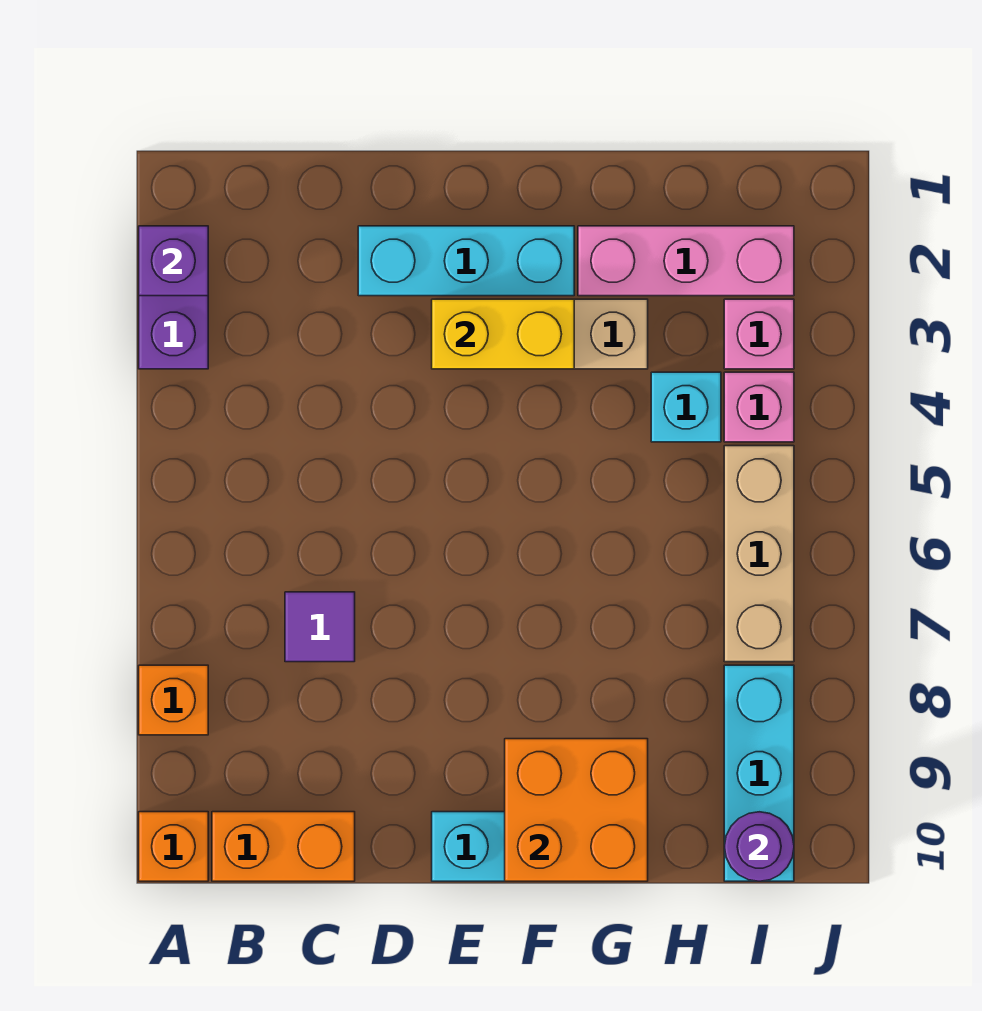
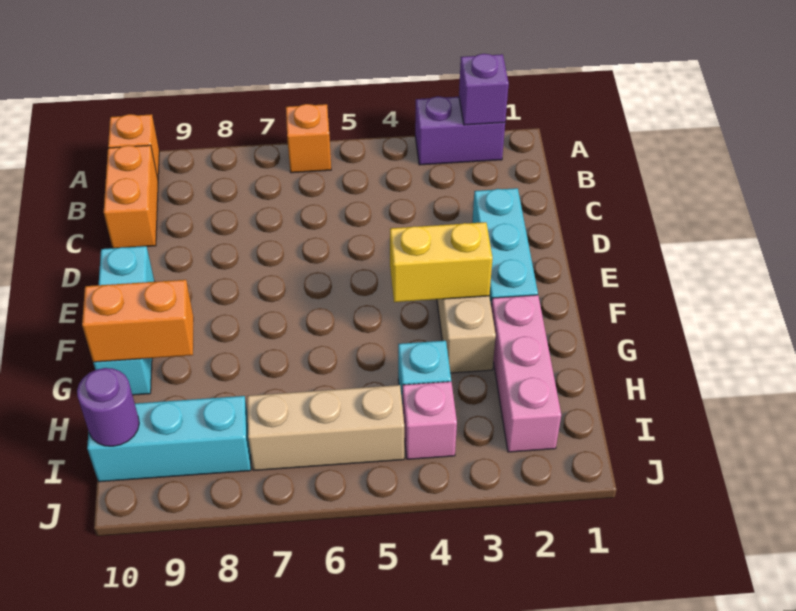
orange 1x1 brick [139,665,208,735] -> orange 1x1 brick moved to [286,104,331,173]
purple 1x1 tile [285,592,355,662] -> none
yellow 1x2 brick [432,299,574,369] -> yellow 1x2 brick turned to [390,222,493,302]
orange 2x2 brick [505,739,648,881] -> orange 1x2 brick [82,280,194,362]
pink 1x1 brick [724,299,794,369] -> none

